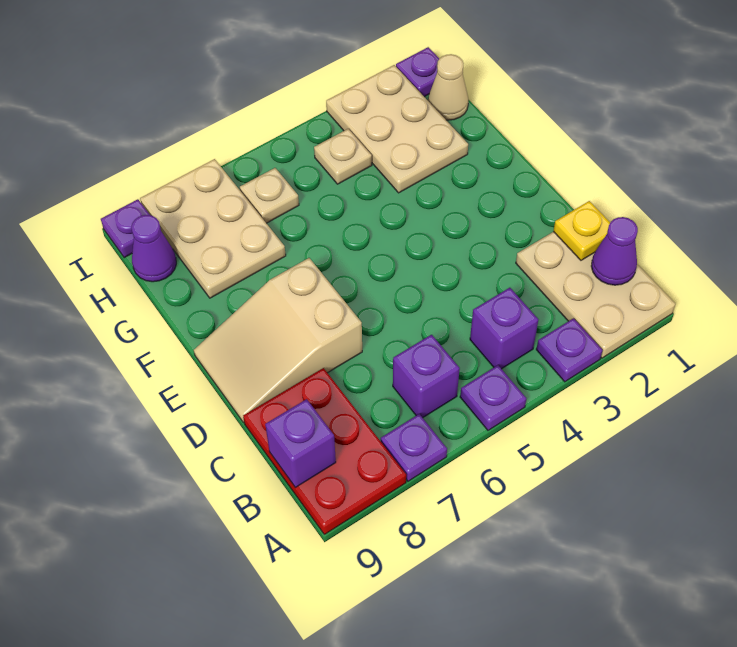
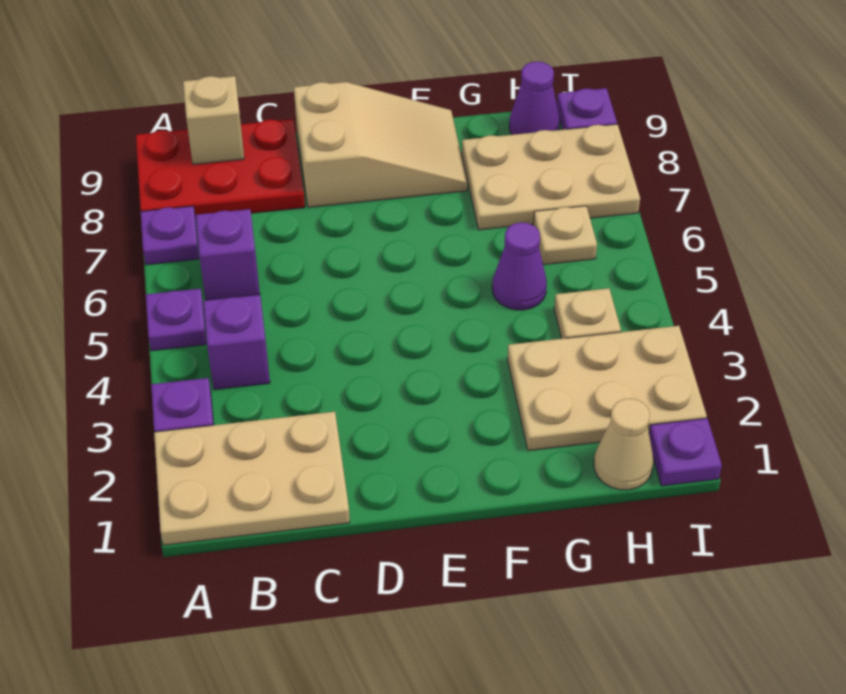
purple 1x1 cone [591,217,638,285] -> purple 1x1 cone moved to [492,222,547,310]
purple 1x1 brick [265,399,336,488] -> tan 1x1 brick [183,76,244,164]
yellow 1x1 plate [553,201,610,260] -> none
tan 2x3 slope [194,258,362,423] -> tan 2x3 slope turned to [294,82,467,207]

